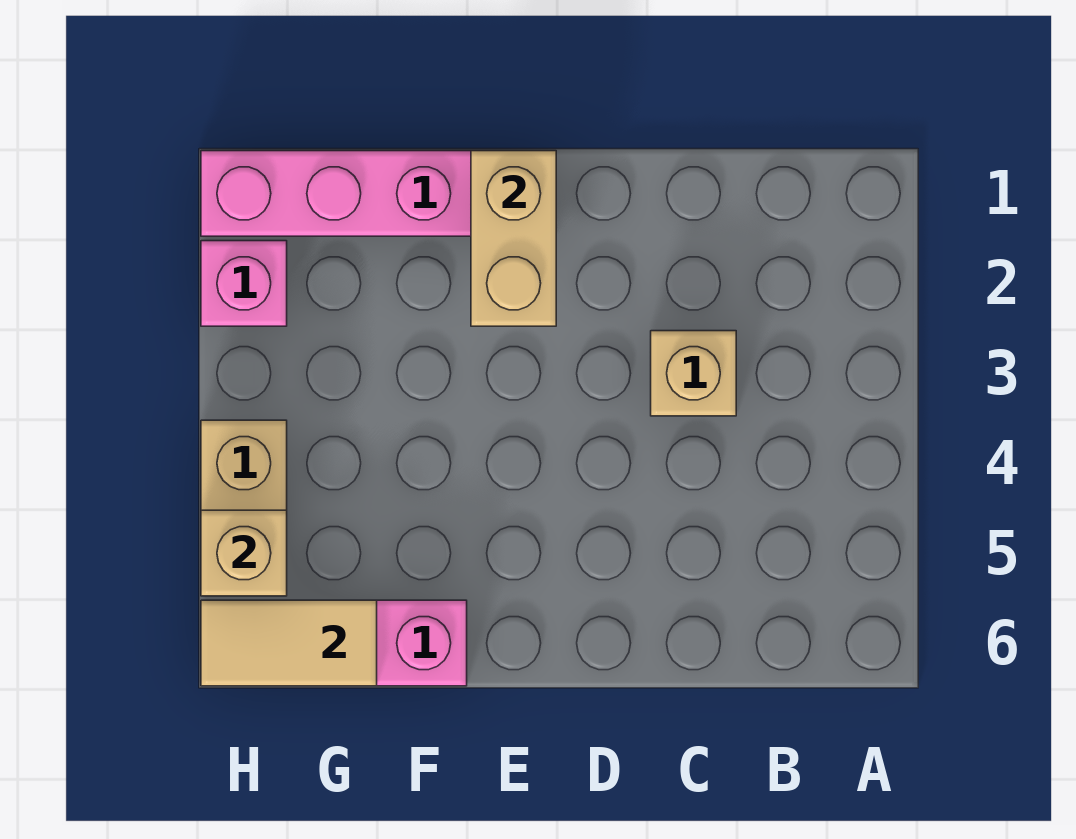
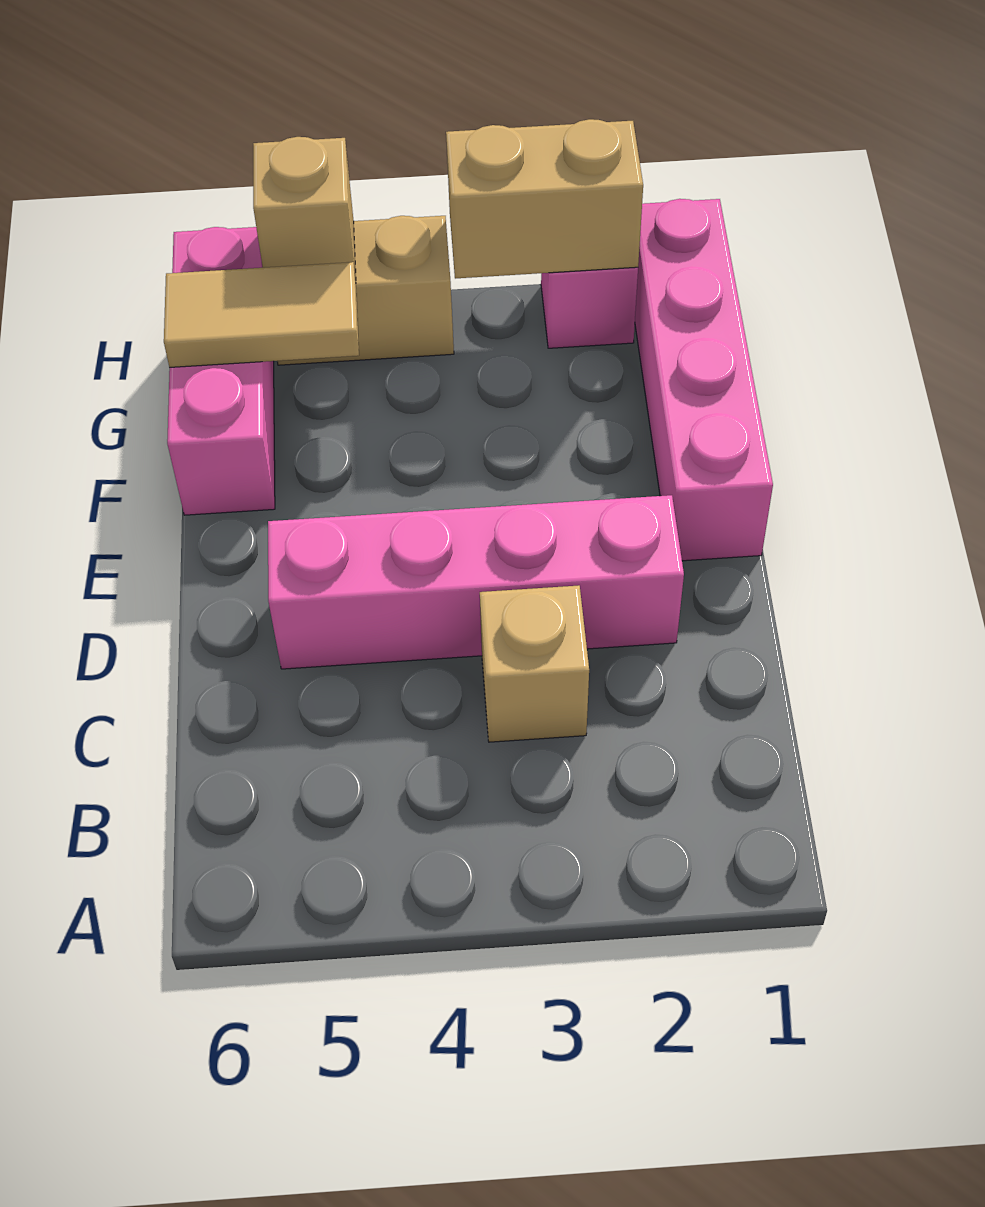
none -> pink 1x4 brick [268,495,684,669]
tan 1x2 brick [471,151,556,326] -> tan 1x2 brick moved to [446,119,643,279]
tan 1x2 tile [201,600,377,686] -> tan 1x2 tile turned to [164,262,359,367]

